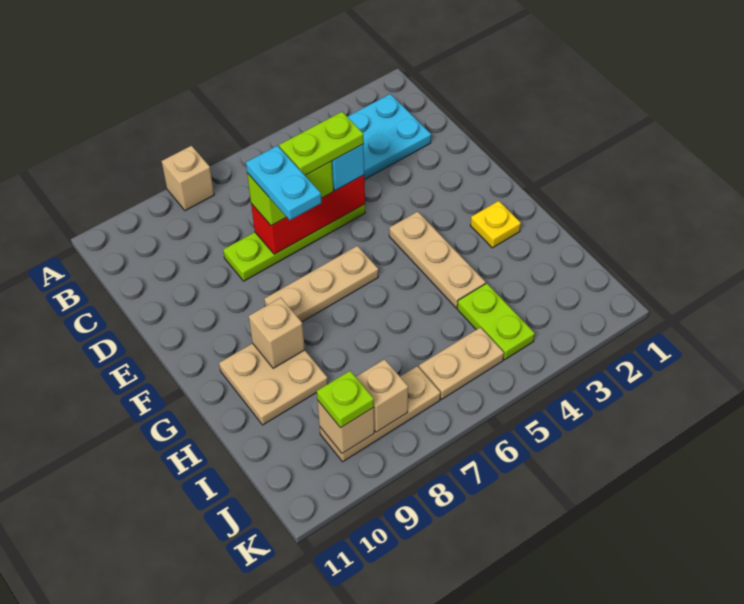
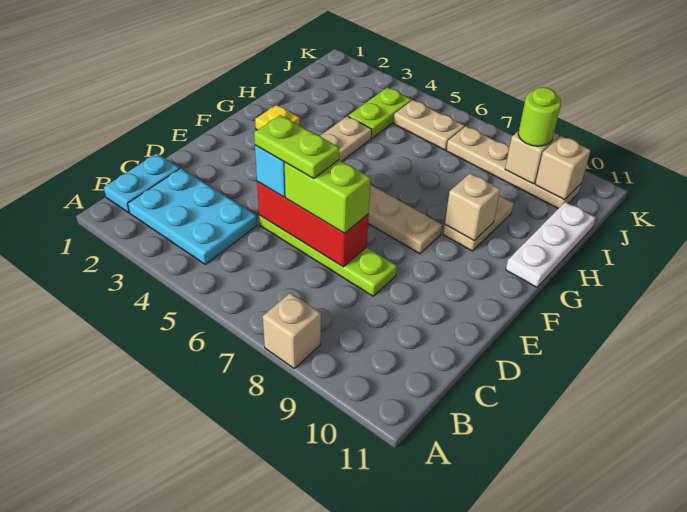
cyan 1x2 plate [246,146,321,220] -> cyan 1x2 plate moved to [104,153,180,213]
tan 2x2 plate [219,343,328,425] -> tan 1x2 plate [443,195,514,251]
none -> white 1x3 plate [506,202,596,287]
tan 1x3 plate [320,366,440,462] -> tan 1x4 plate [447,126,581,209]
tan 1x1 brick [356,359,408,432] -> tan 1x1 brick moved to [535,136,591,200]
lime 1x1 plate [317,371,374,428] -> lime 1x1 round brick [518,87,561,146]

